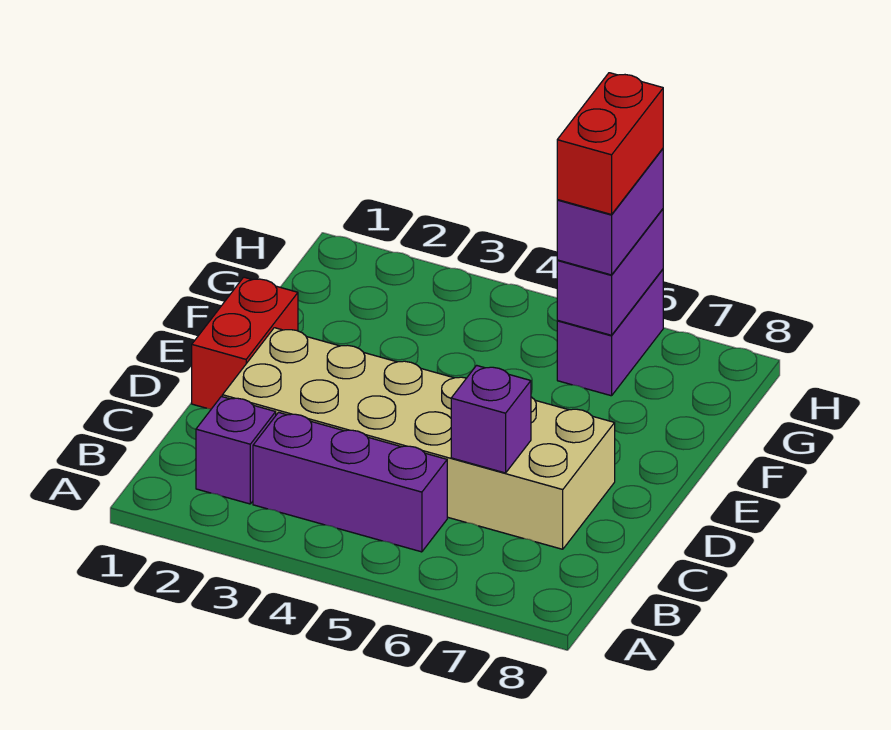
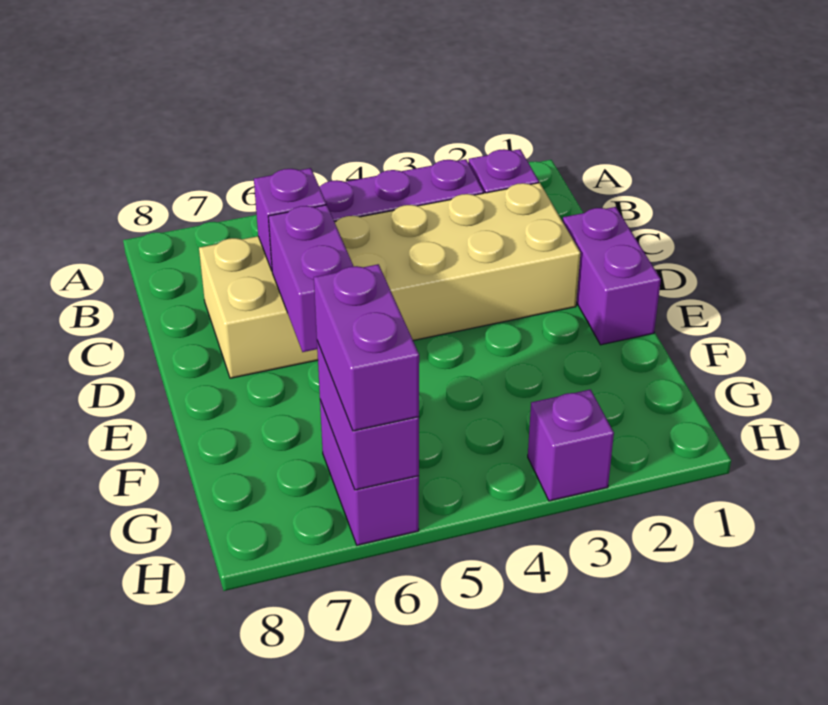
red 1x2 brick [192,277,298,409] -> purple 1x2 brick [563,207,661,345]
none -> purple 1x2 brick [268,205,354,352]
red 1x2 brick [557,73,663,215] -> none
none -> purple 1x1 brick [528,389,614,501]

